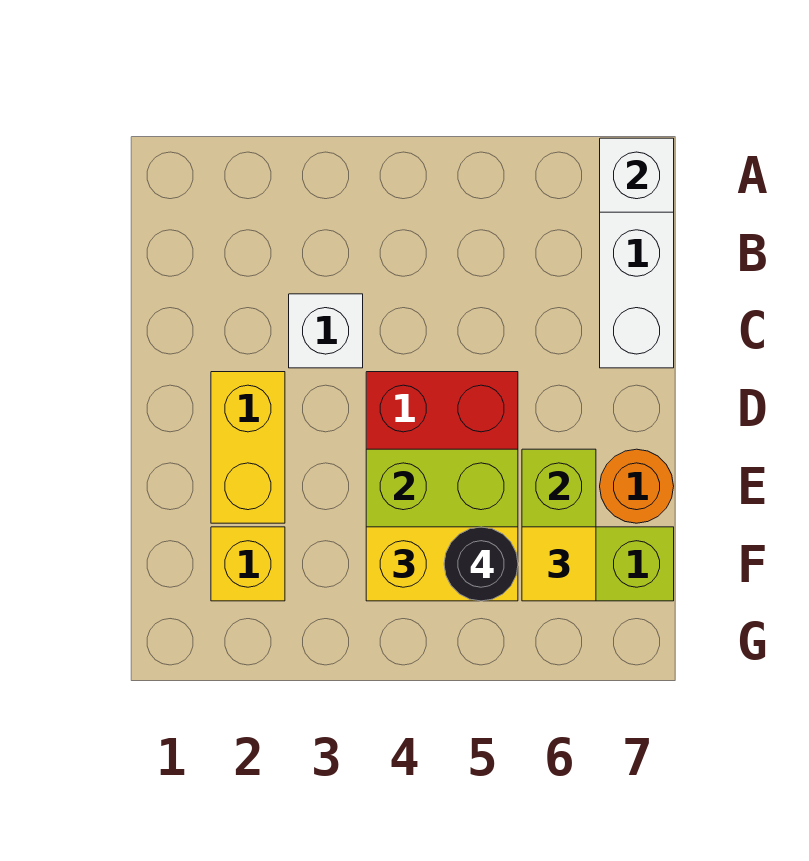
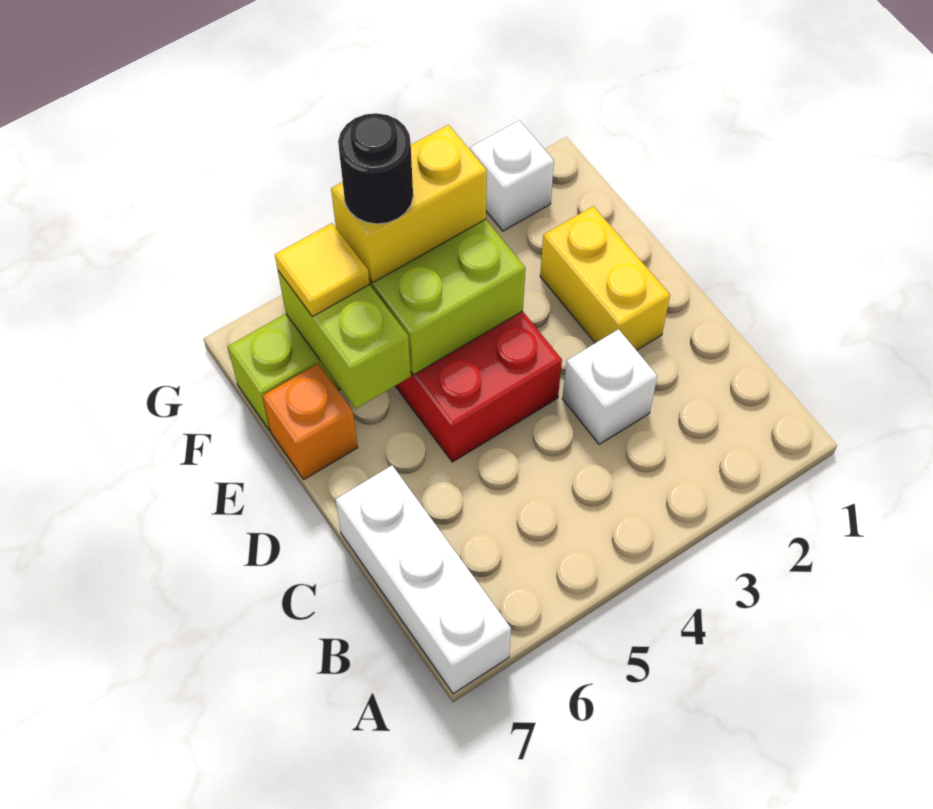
white 1x1 brick [600,138,674,212] -> white 1x1 brick moved to [470,121,554,231]
orange 1x1 round brick [600,449,674,523] -> orange 1x1 brick [263,364,358,479]
yellow 1x1 brick [211,527,285,601] -> none

